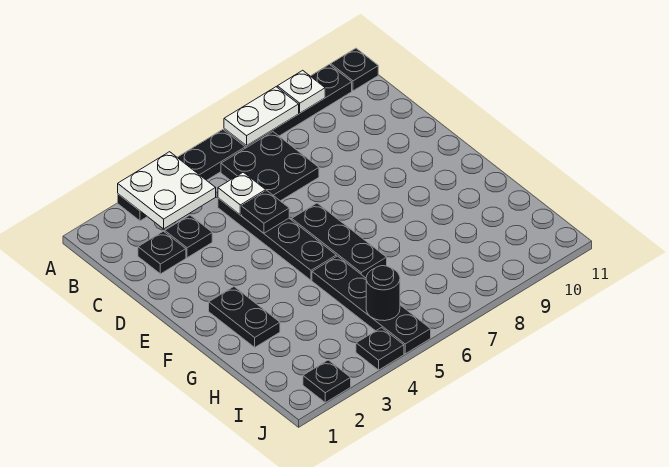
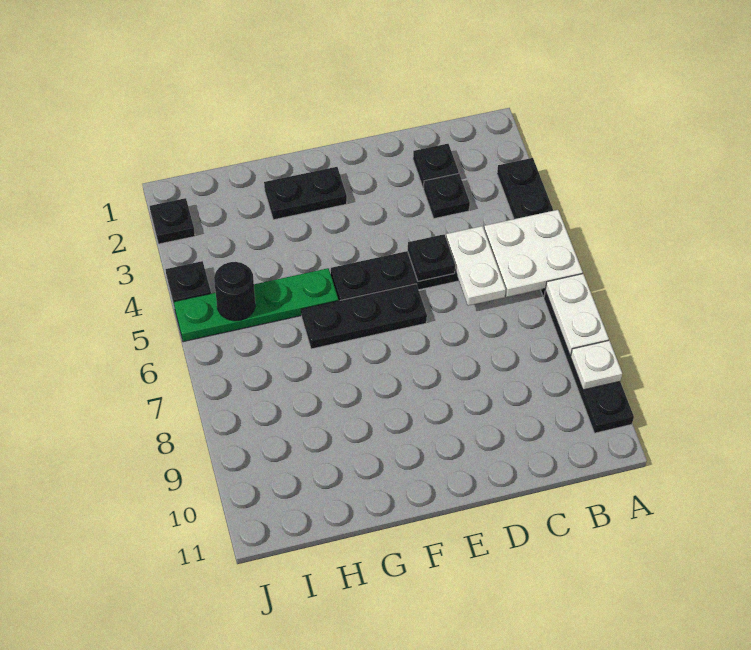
white 2x2 plate [118,152,216,229] -> white 2x2 plate moved to [484,210,583,297]
black 1x1 plate [331,48,378,91] -> none
black 2x2 plate [221,132,319,201] -> none
white 1x1 plate [218,172,266,215] -> white 1x2 plate [446,226,506,306]
black 1x4 plate [312,256,431,354] -> green 1x4 plate [174,268,338,342]

